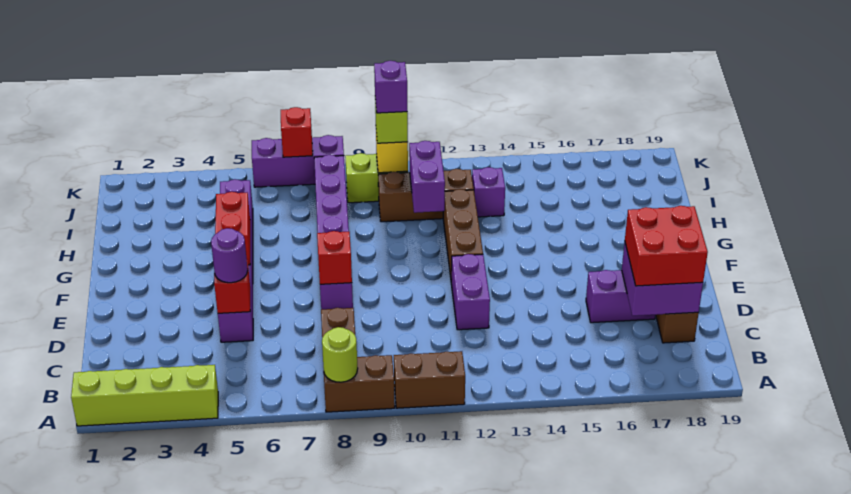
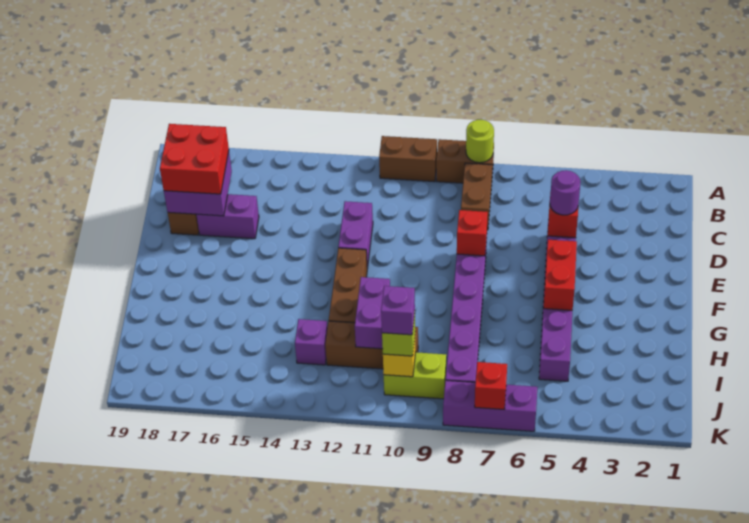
lime 1x4 brick [71,365,218,426] -> none

